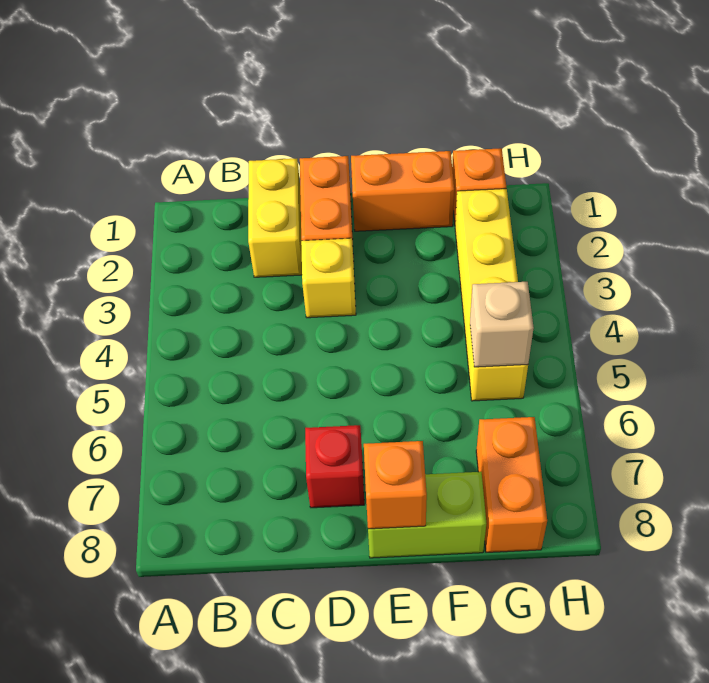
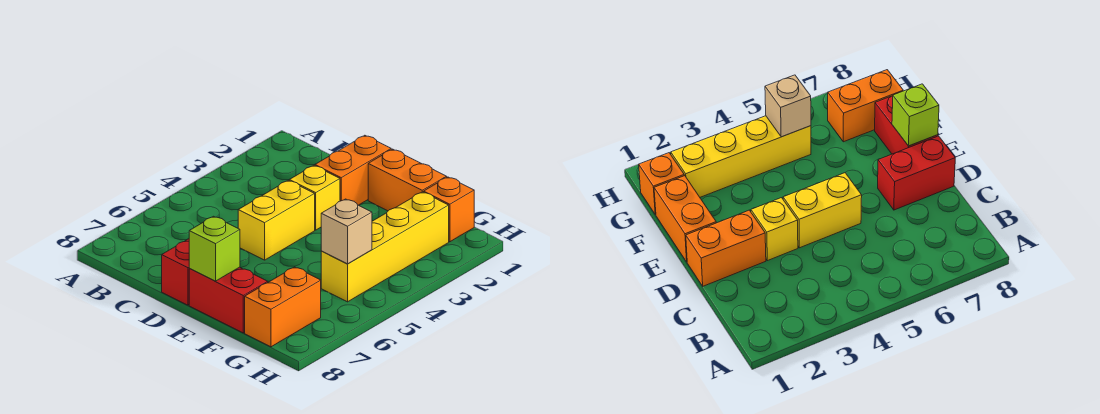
yellow 1x2 brick [248,159,302,277] -> yellow 1x2 brick moved to [238,180,315,260]
red 1x1 brick [305,425,364,508] -> red 1x2 brick [162,239,190,305]
lime 1x2 brick [368,472,486,558] -> red 1x2 brick [189,267,268,333]
orange 1x1 brick [364,441,427,529] -> lime 1x1 brick [189,216,240,281]

